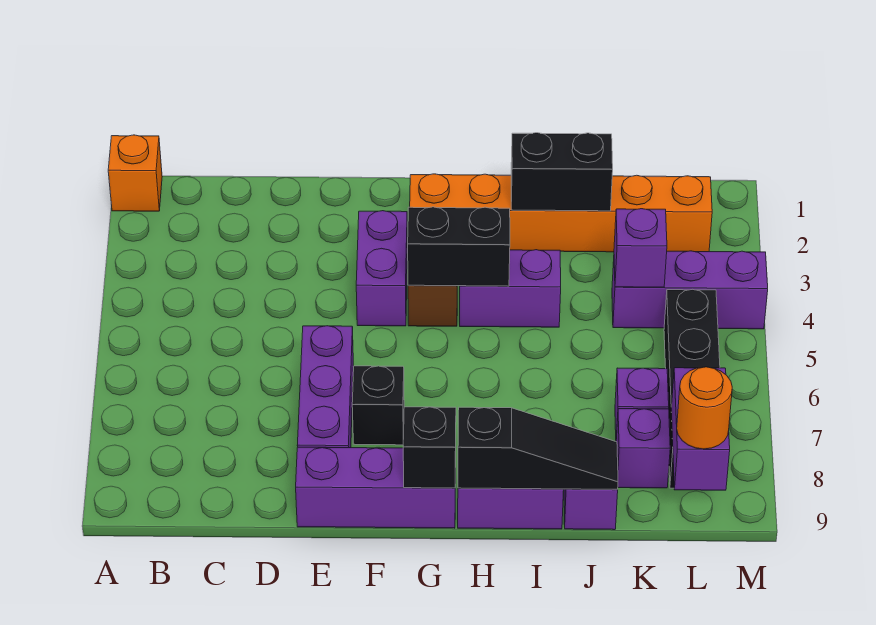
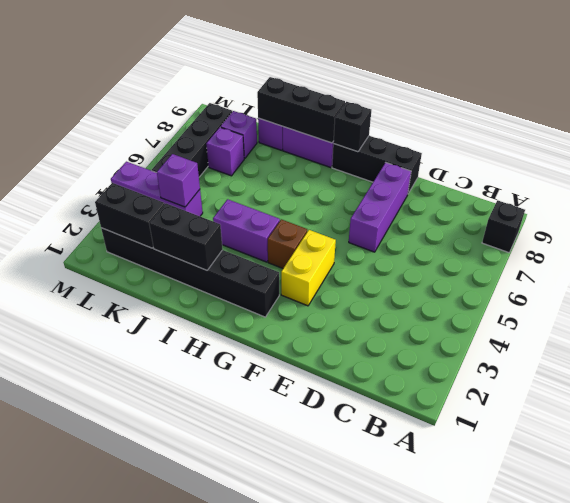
orange 1x1 brick [108,135,162,211] -> none
purple 1x3 brick [296,447,456,528] -> black 1x3 brick [332,136,422,193]
purple 1x2 brick [356,211,408,326] -> yellow 1x2 brick [281,230,336,306]
black 1x1 brick [352,366,404,445] -> black 1x1 brick moved to [482,200,525,253]
orange 1x6 brick [410,174,712,252] -> black 1x6 brick [101,228,279,317]
black 1x2 brick [408,207,510,286] -> black 1x2 brick moved to [95,183,165,248]
black 1x3 slope [458,407,618,489] -> black 1x3 brick [257,77,345,143]
purple 1x2 brick [671,368,730,490] -> none
orange 1x1 round brick [677,367,732,449] -> none

